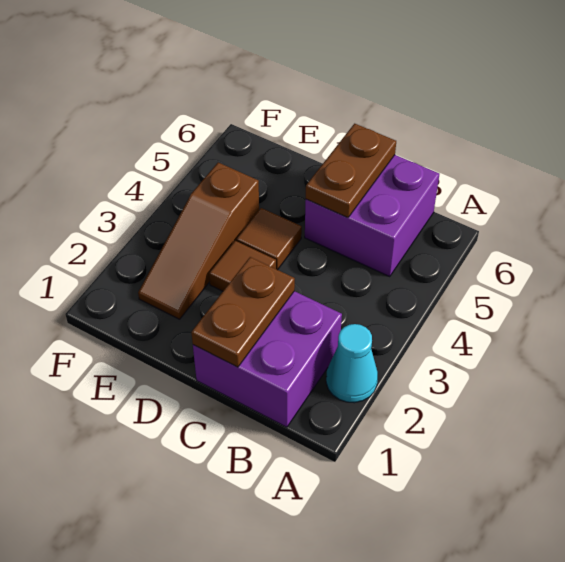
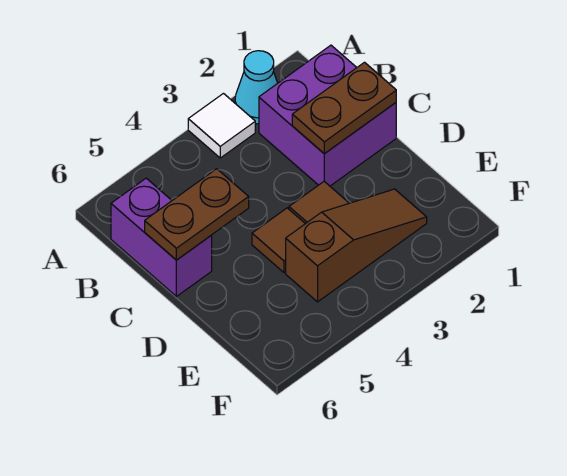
none -> white 1x1 tile [188,94,255,158]
purple 2x2 brick [305,155,439,276] -> purple 1x2 brick [111,178,212,296]

